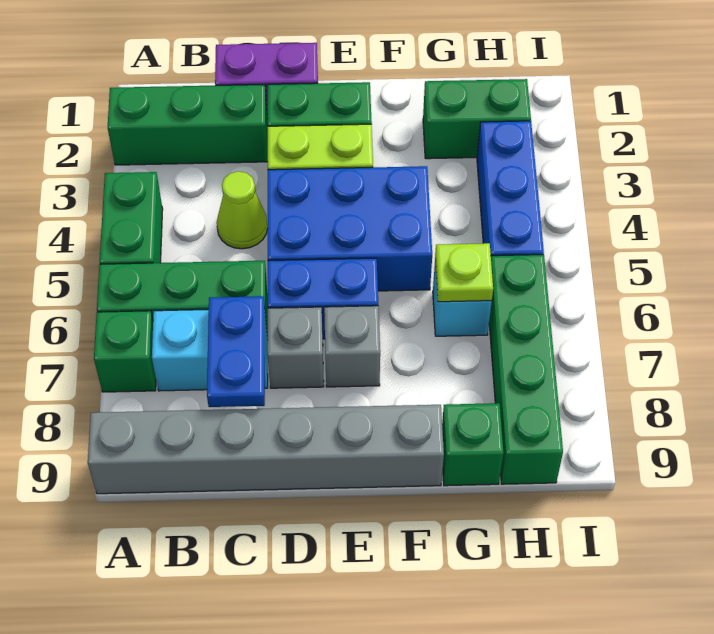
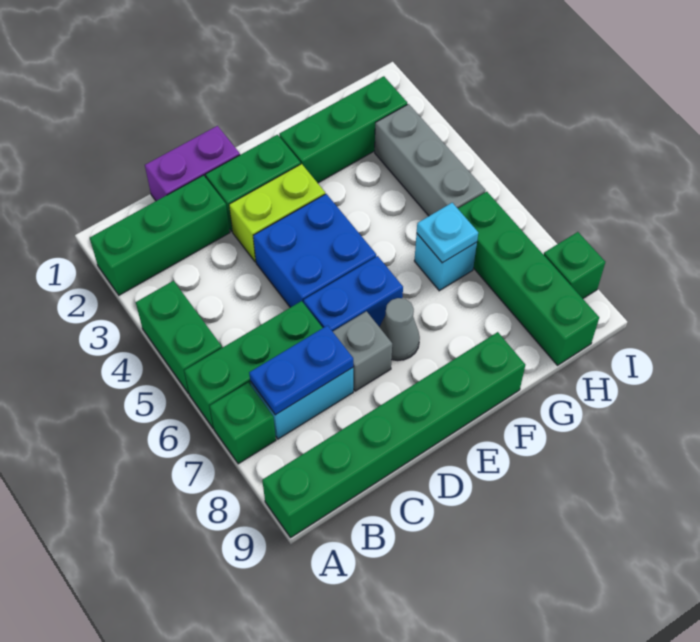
grey 1x6 brick [88,405,444,494] -> green 1x6 brick [262,332,525,537]
lime 1x1 cone [217,171,268,249] -> none
blue 1x2 plate [207,296,265,407] -> blue 1x2 plate turned to [249,326,353,415]
blue 2x3 brick [268,166,432,291] -> blue 2x2 brick [253,194,376,307]
grey 1x1 brick [324,306,380,387] -> grey 1x1 cone [380,298,420,361]
green 1x2 brick [423,79,531,159] -> green 1x3 brick [279,76,407,183]
lime 1x1 plate [435,243,493,302] -> cyan 1x1 plate [417,203,478,263]
green 1x1 brick [442,403,503,486] -> green 1x1 brick moved to [544,232,605,298]
blue 1x3 brick [477,121,544,256] -> grey 1x3 brick [375,104,486,216]

